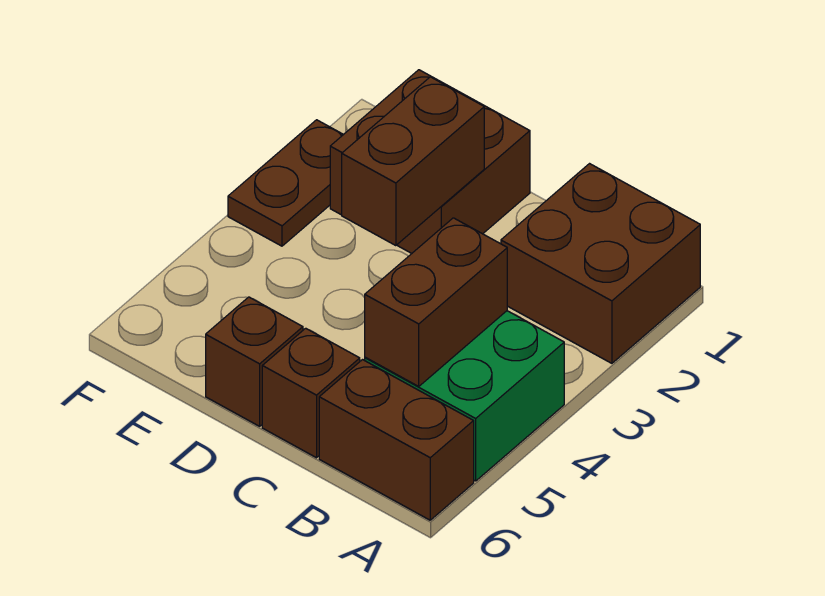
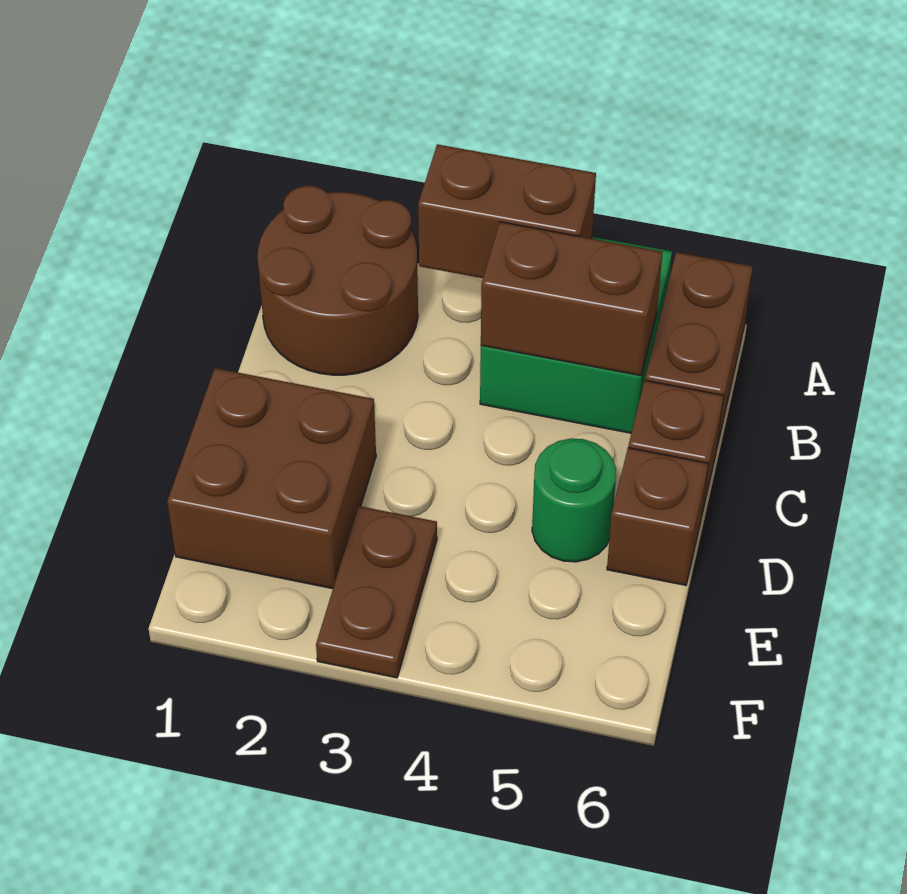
brown 2x2 brick [501,164,700,363] -> brown 2x2 round brick [258,186,418,375]
brown 1x2 brick [342,77,484,246] -> brown 1x2 brick moved to [418,144,596,278]
none -> green 1x1 round brick [532,438,616,562]
brown 1x2 plate [228,120,344,246] -> brown 1x2 plate turned to [316,506,437,678]

